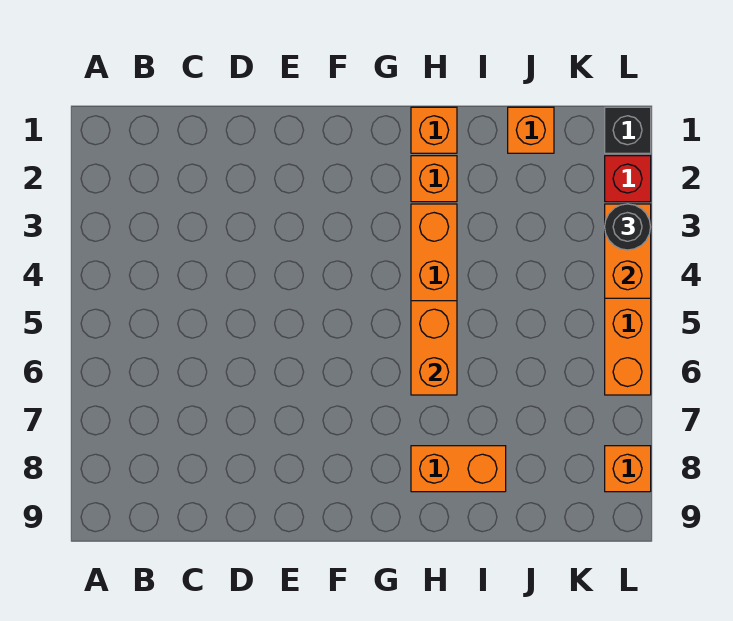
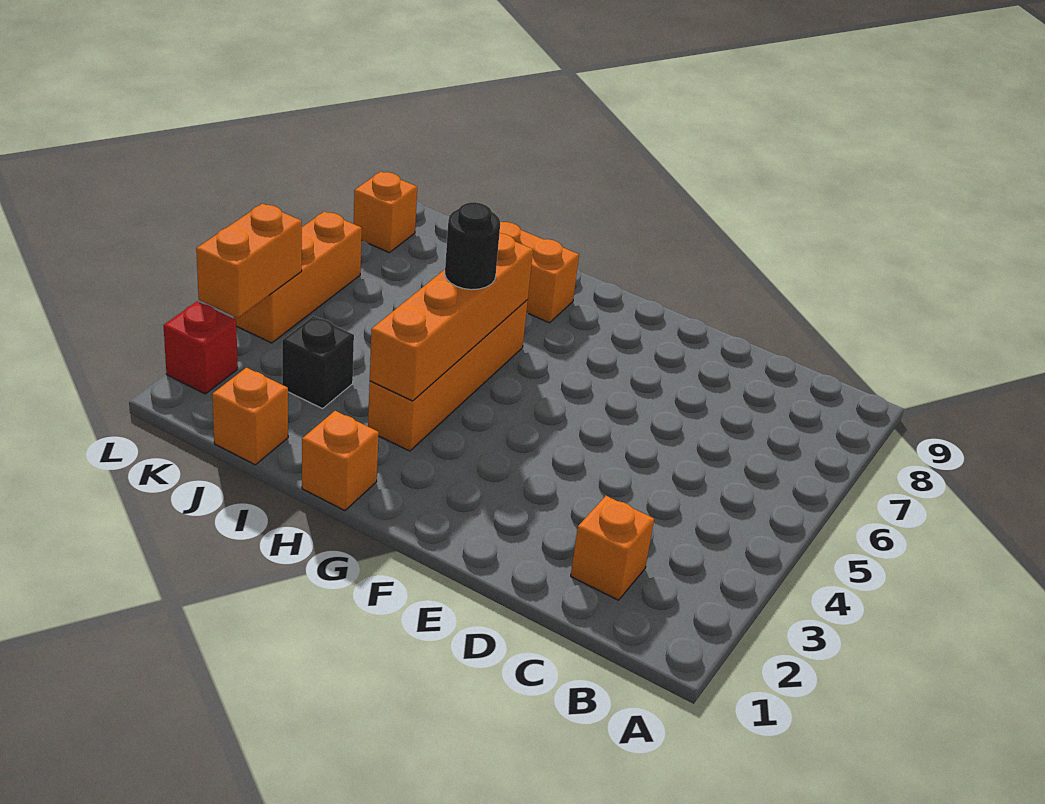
orange 1x1 brick [411,156,457,202] -> orange 1x1 brick moved to [571,496,654,600]
orange 1x2 brick [411,301,457,395] -> orange 1x4 brick [370,233,533,401]
black 1x1 brick [605,107,651,153] -> black 1x1 brick moved to [282,316,354,409]
black 1x1 round brick [605,204,651,250] -> black 1x1 round brick moved to [445,202,500,290]

